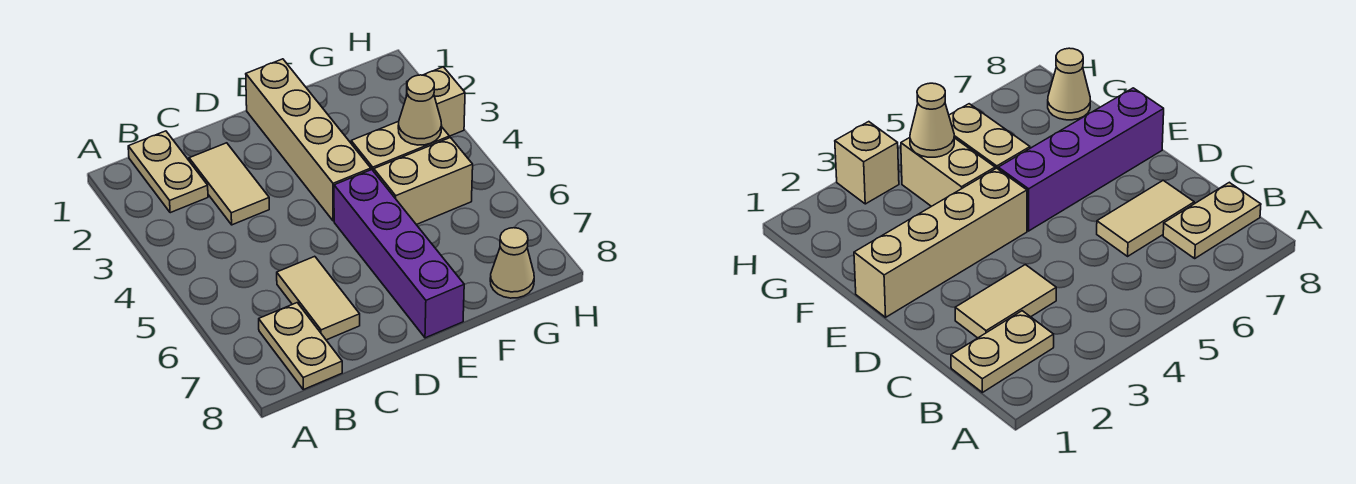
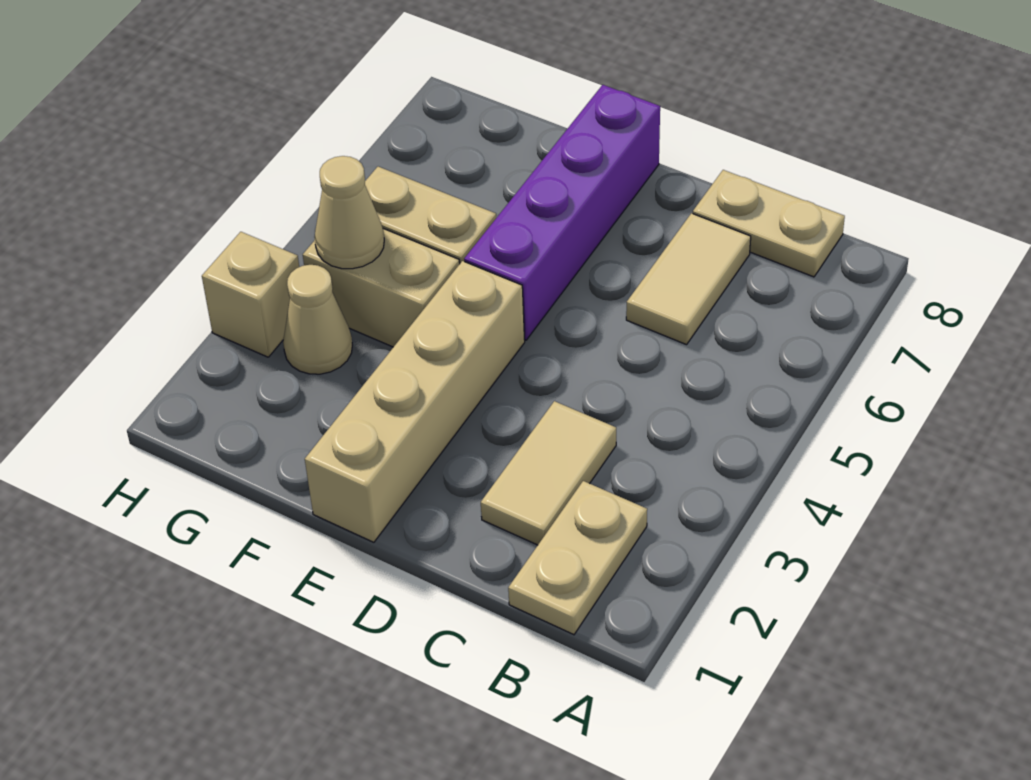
tan 1x2 plate [259,303,342,390] -> tan 1x2 plate turned to [693,170,845,277]
tan 1x1 cone [490,228,534,298] -> tan 1x1 cone moved to [283,265,352,374]

